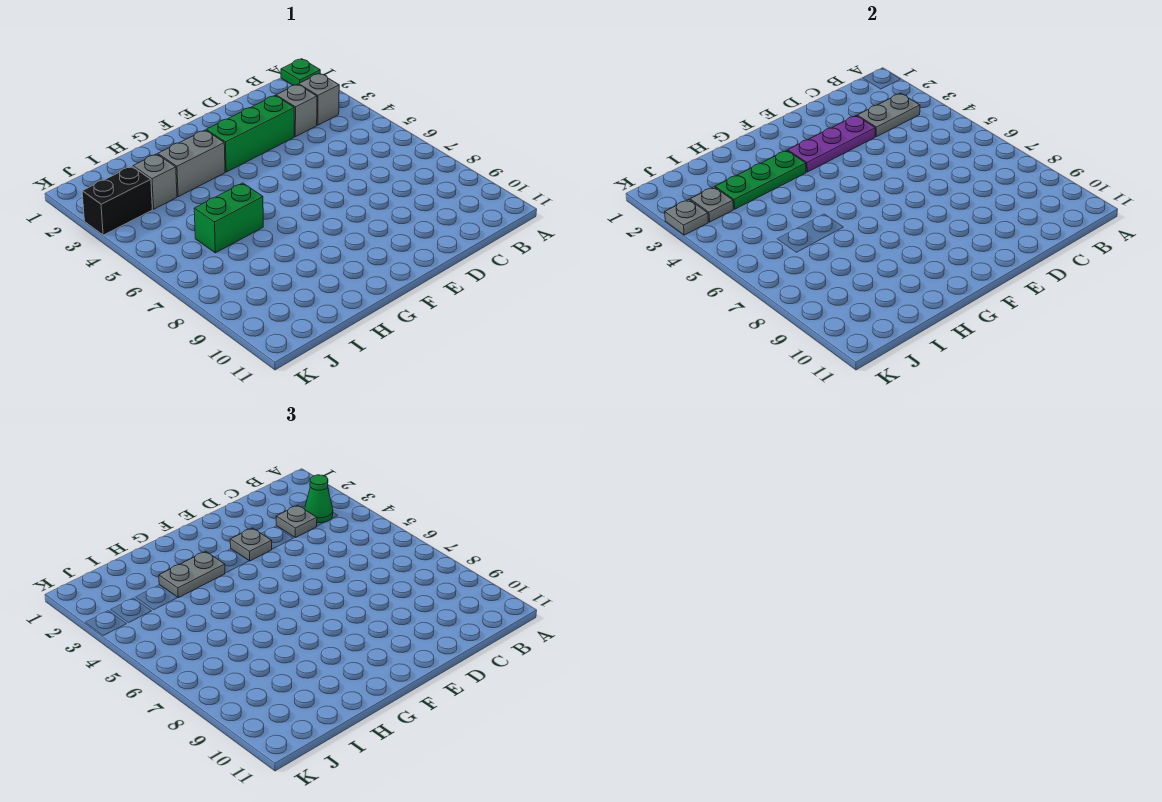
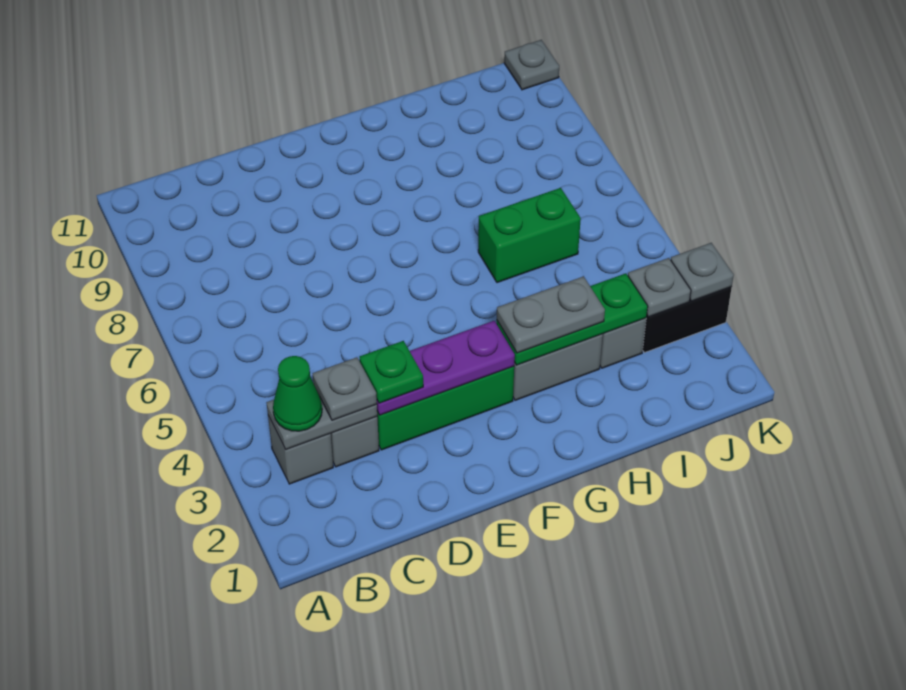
green 1x1 plate [281,59,320,85] -> green 1x1 plate moved to [360,341,423,403]
grey 1x1 plate [230,528,272,561] -> grey 1x1 plate moved to [504,40,559,90]

